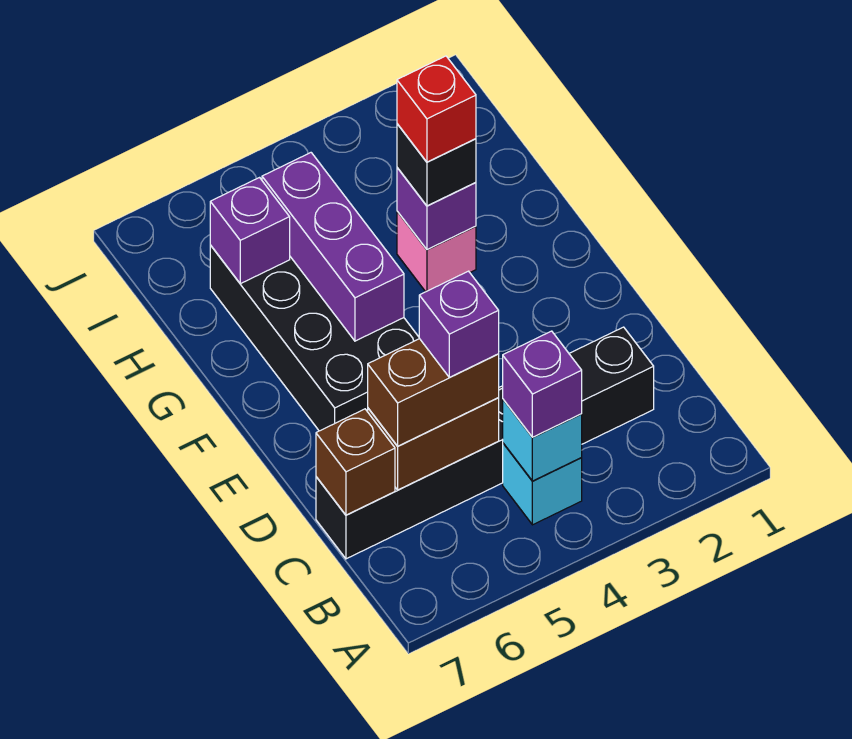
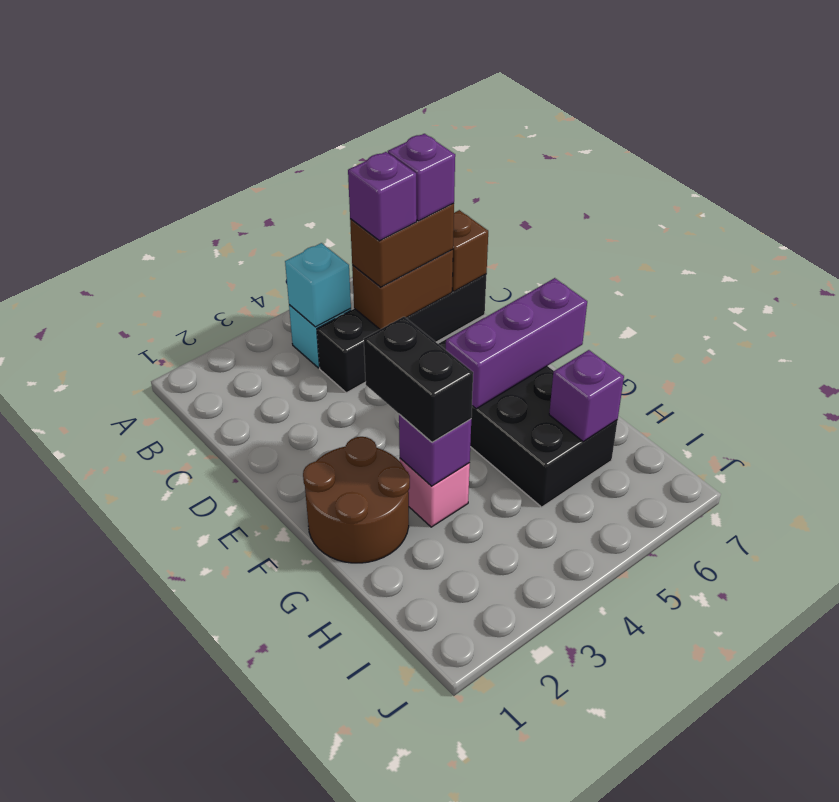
purple 1x1 brick [503,331,582,437] -> purple 1x1 brick moved to [388,134,455,221]
black 1x6 brick [316,327,654,559] -> black 1x4 brick [317,274,486,393]
none -> brown 2x2 round brick [303,437,410,563]
purple 1x3 brick [262,153,404,341] -> purple 1x3 brick turned to [446,278,587,409]
black 1x1 brick [397,124,476,206] -> black 1x2 brick [364,317,473,442]
red 1x1 brick [397,56,476,162] -> none

